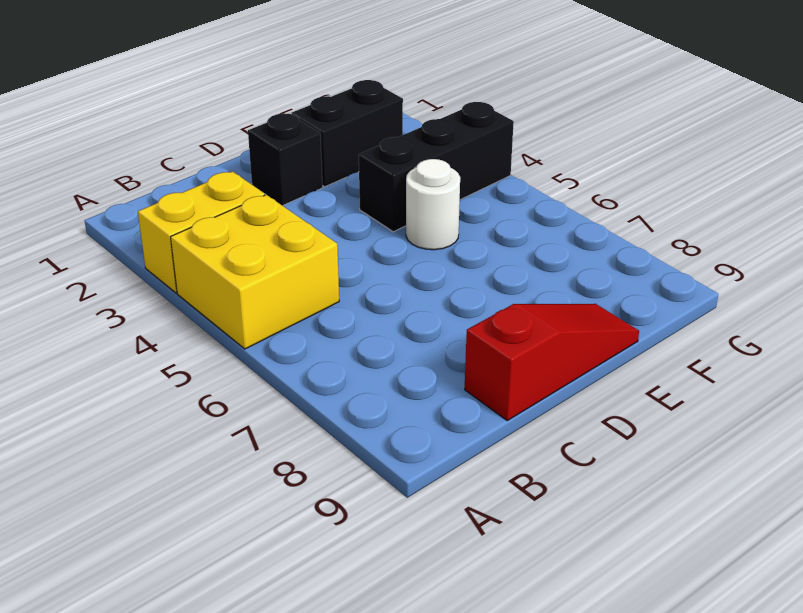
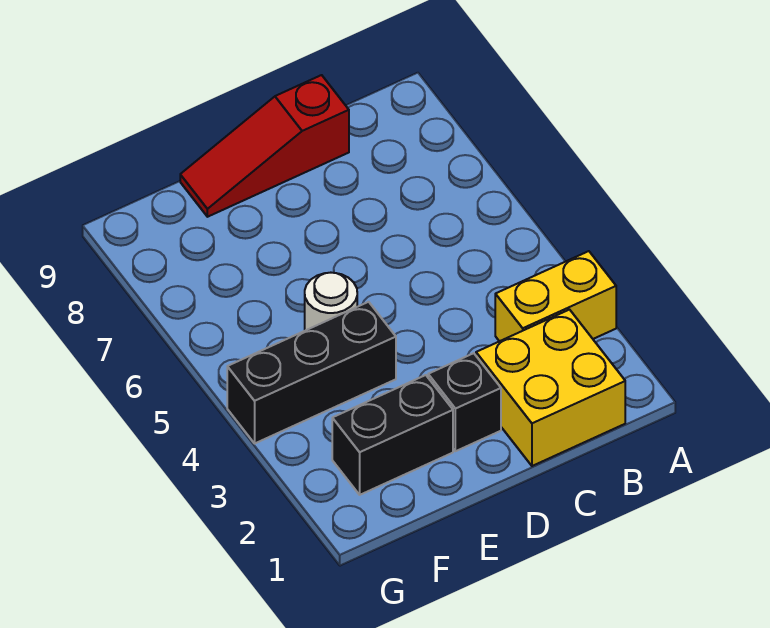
yellow 2x2 brick [171,195,339,349] -> yellow 2x2 brick moved to [476,310,625,466]

